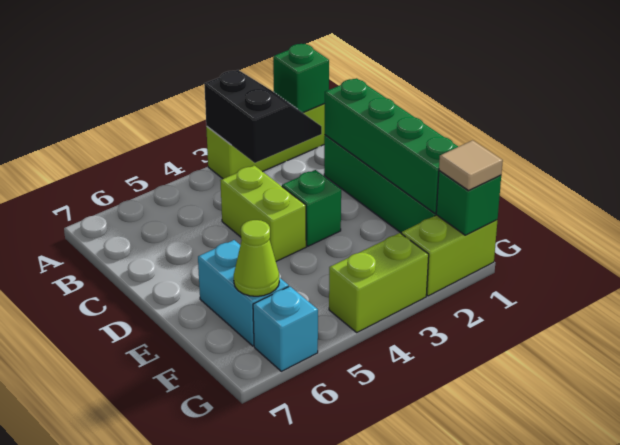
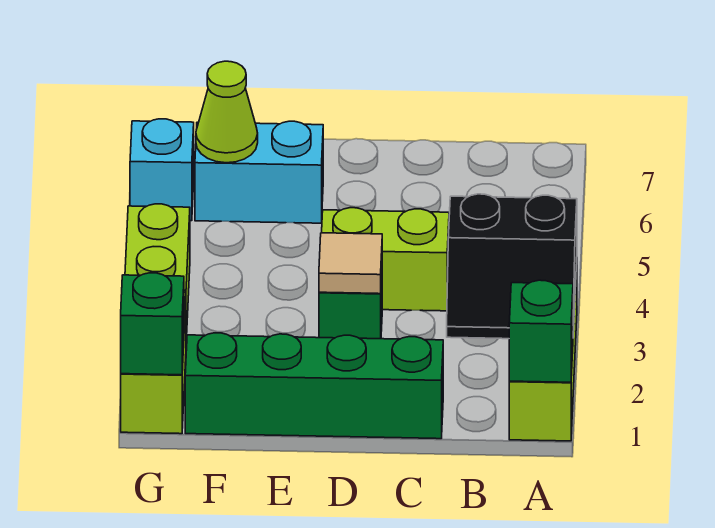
green 1x4 brick [325,78,458,214] -> none
tan 1x1 tile [439,140,503,191] -> tan 1x1 tile moved to [319,233,382,294]

